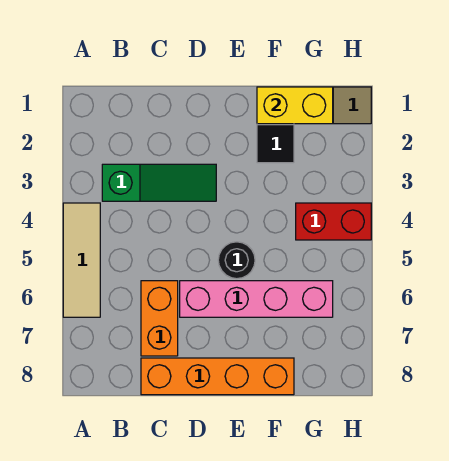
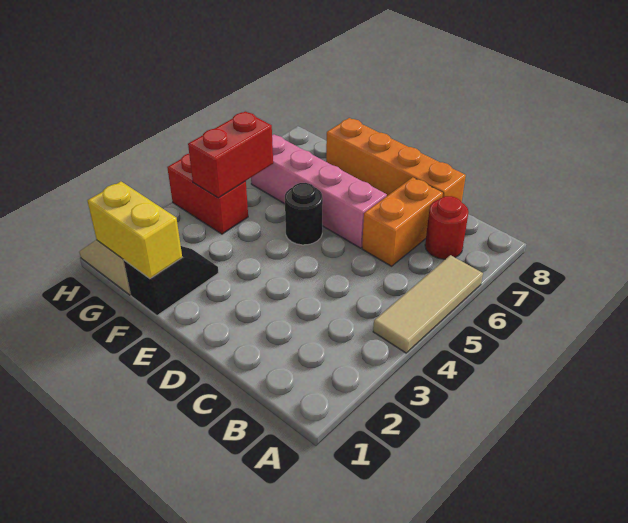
green 1x3 slope [102,164,216,201] -> none
none -> red 1x1 round brick [425,196,469,259]
none -> red 1x2 brick [188,111,273,198]

